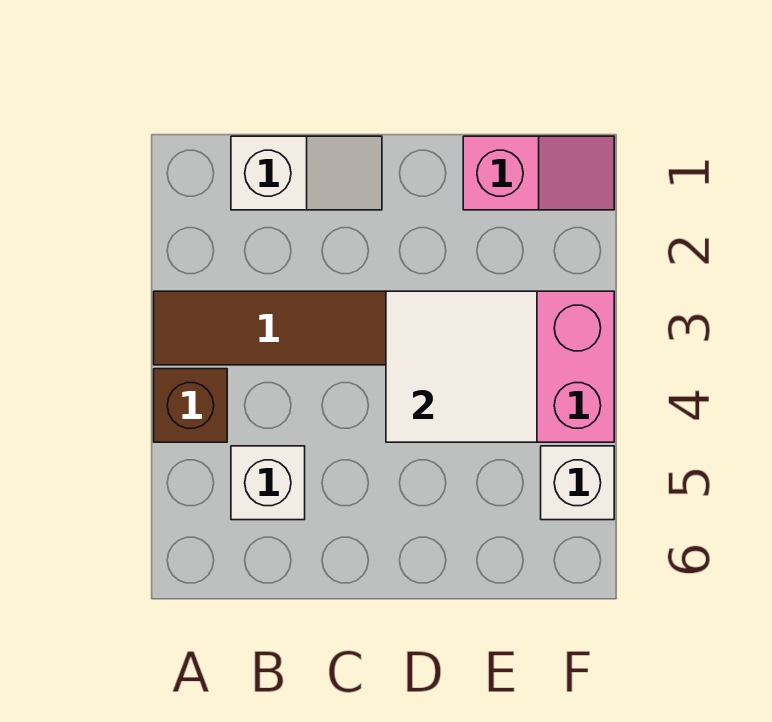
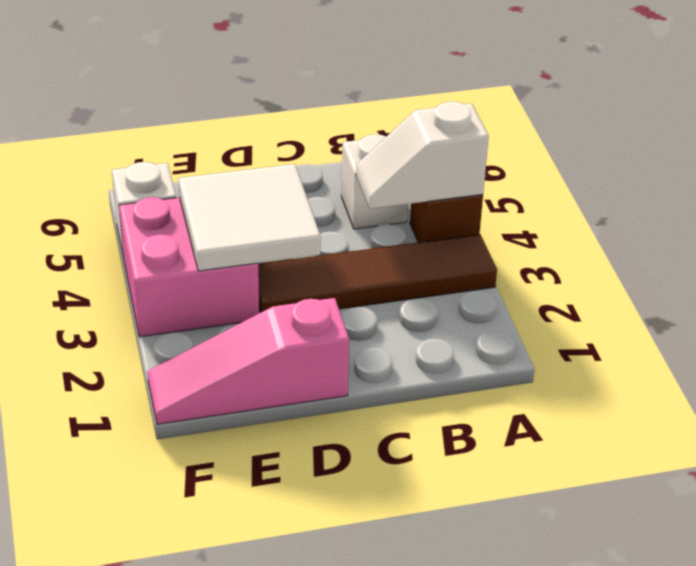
white 1x2 slope [231,136,382,210] -> white 1x2 slope moved to [356,102,489,209]
pink 1x2 slope [463,136,614,210] -> pink 1x3 slope [147,298,349,424]

